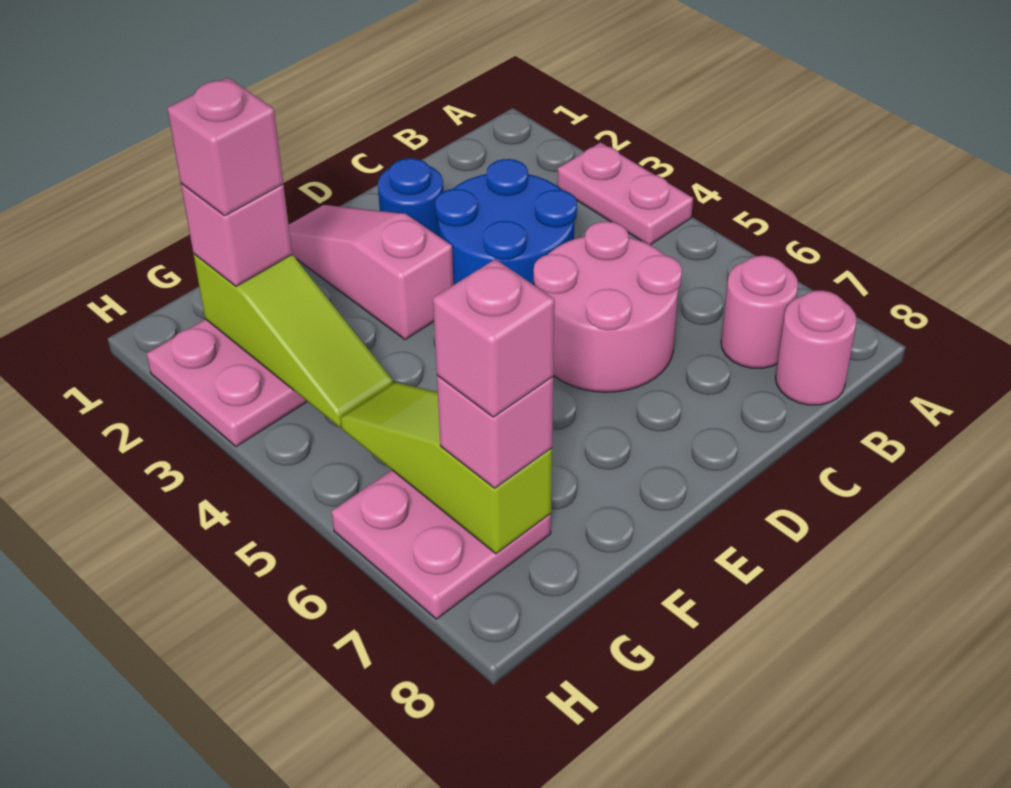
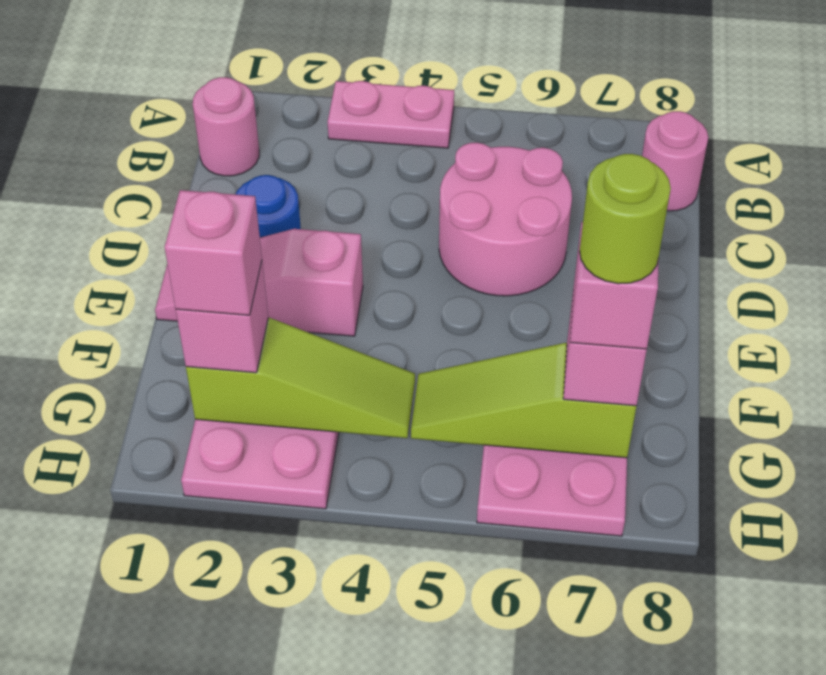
pink 1x1 round brick [721,256,798,368] -> pink 1x1 round brick moved to [193,77,259,176]
blue 2x2 round brick [435,159,577,286] -> none
none -> lime 1x1 round brick [580,154,671,284]

